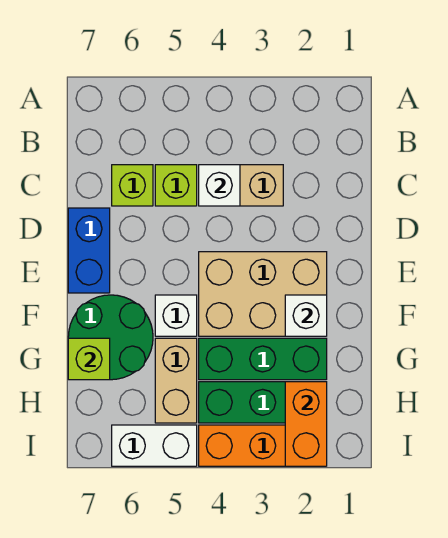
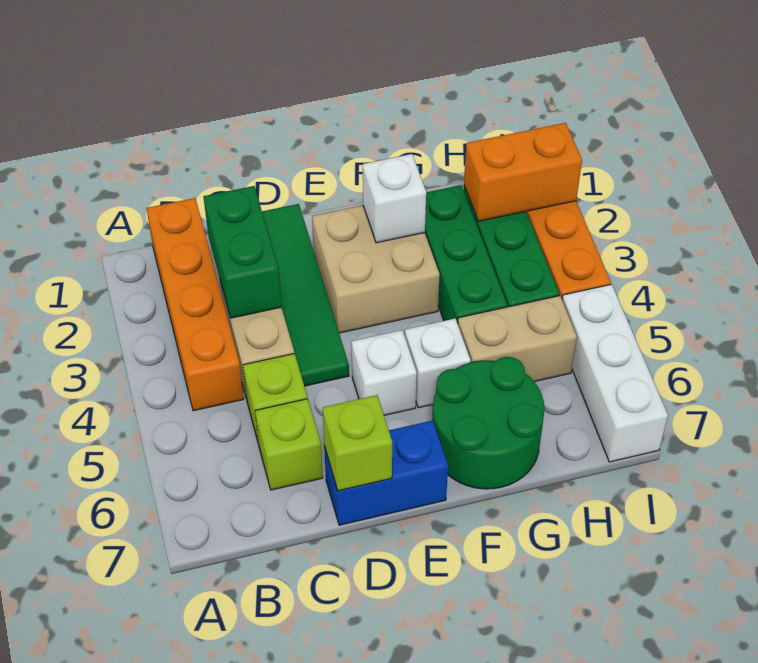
none -> orange 1x4 brick [146,198,244,411]
none -> green 1x2 brick [203,186,281,318]
white 1x1 brick [199,165,240,206] -> white 1x1 brick moved to [352,330,417,415]
none -> green 1x4 tile [262,204,349,386]
tan 2x3 brick [199,252,327,336] -> tan 2x2 brick [312,205,440,333]
lime 1x1 brick [68,338,110,380] -> lime 1x1 brick moved to [323,395,392,491]
white 1x2 brick [112,425,197,466] -> white 1x3 brick [562,284,668,462]

